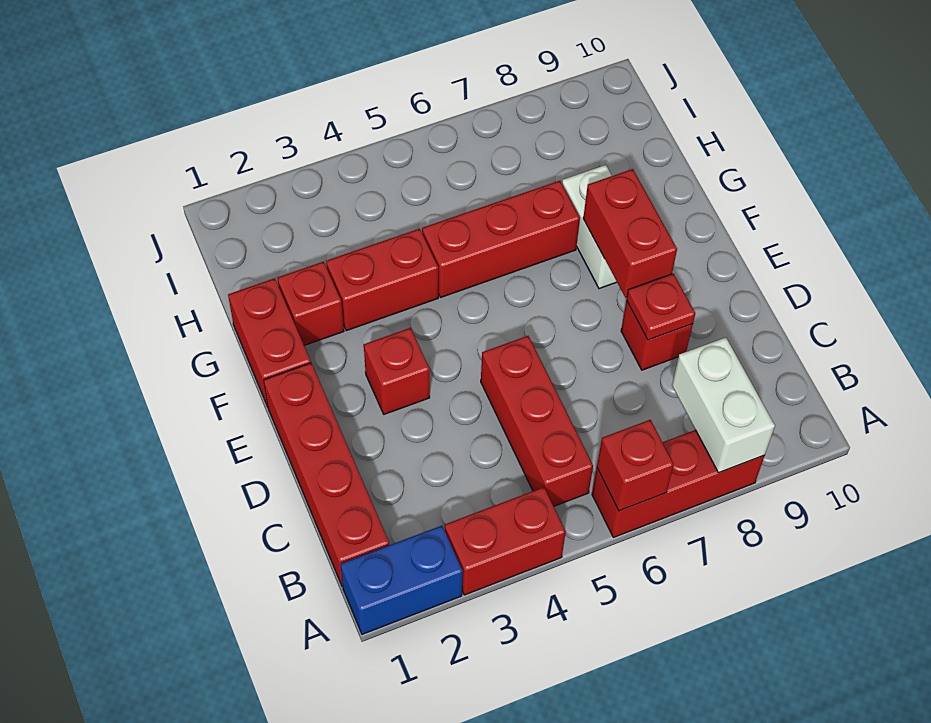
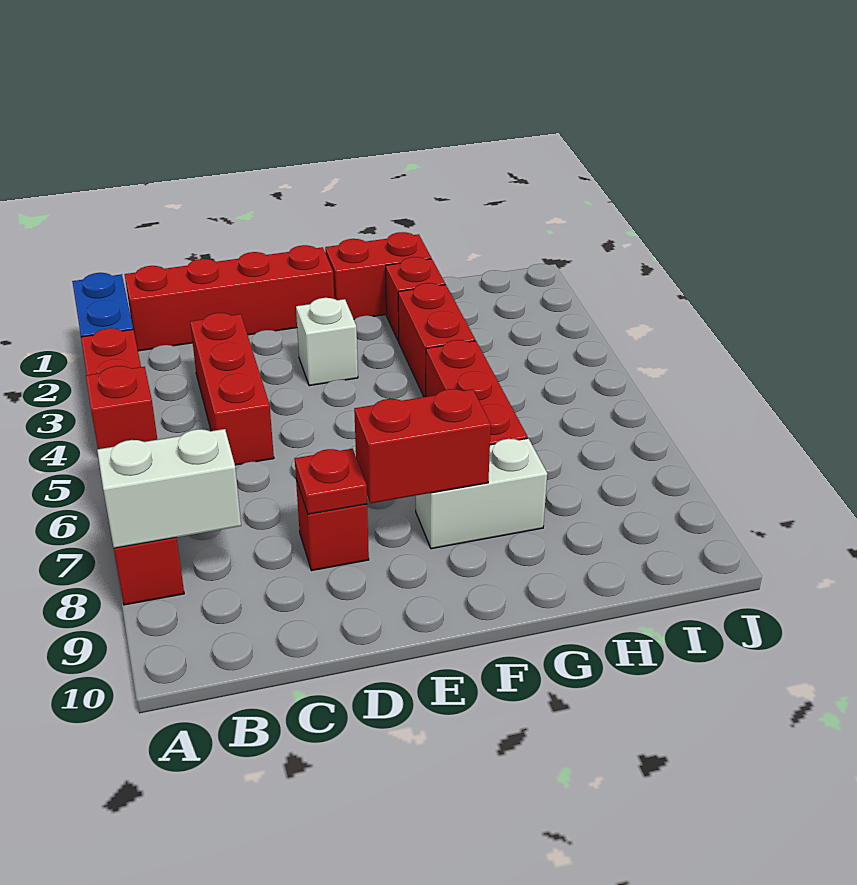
red 1x3 brick [481,336,593,506] -> red 1x3 brick turned to [190,313,274,465]
red 1x1 brick [364,328,430,414] -> white 1x1 brick [296,298,358,386]

